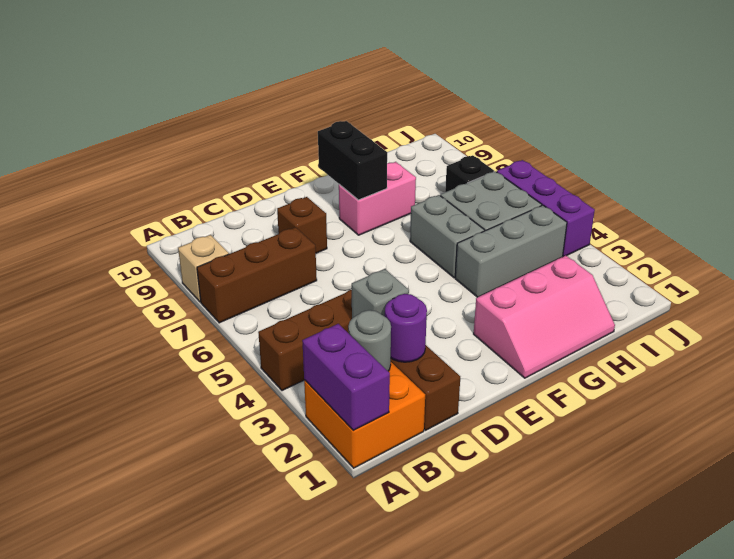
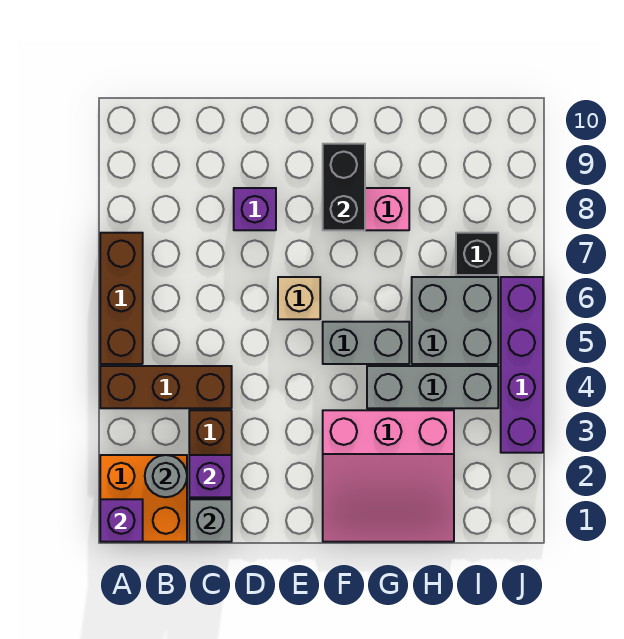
purple 1x2 brick [302,324,390,430] -> purple 1x1 brick [100,499,143,542]
brown 1x3 brick [197,227,317,323] -> brown 1x3 brick turned to [100,233,143,364]
tan 1x1 brick [178,235,229,302] -> tan 1x1 brick moved to [278,277,320,319]
purple 1x1 round brick [385,294,427,362] -> purple 1x1 brick [189,455,232,497]
grey 1x1 brick [352,269,409,318] -> grey 1x1 brick moved to [189,499,232,542]
brown 1x1 brick [277,197,327,253] -> purple 1x1 brick [234,188,276,230]
pink 2x3 slope [474,256,615,378] -> pink 3x3 slope [323,410,454,542]
grey 1x2 brick [410,195,485,278] -> grey 1x2 brick turned to [323,322,409,364]
purple 1x3 brick [497,160,595,257] -> purple 1x4 brick [501,277,543,453]

